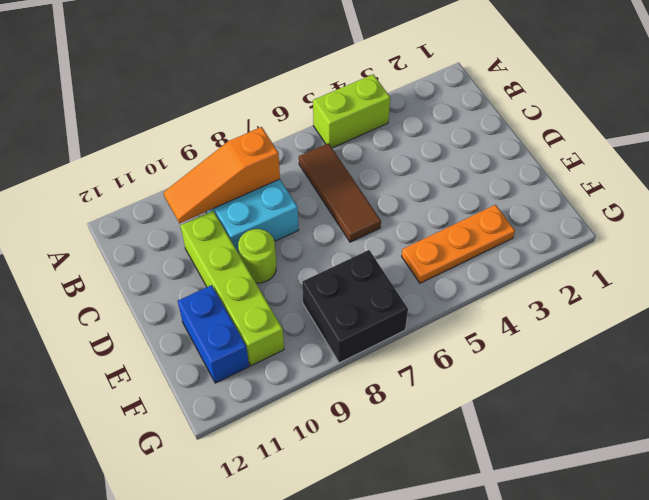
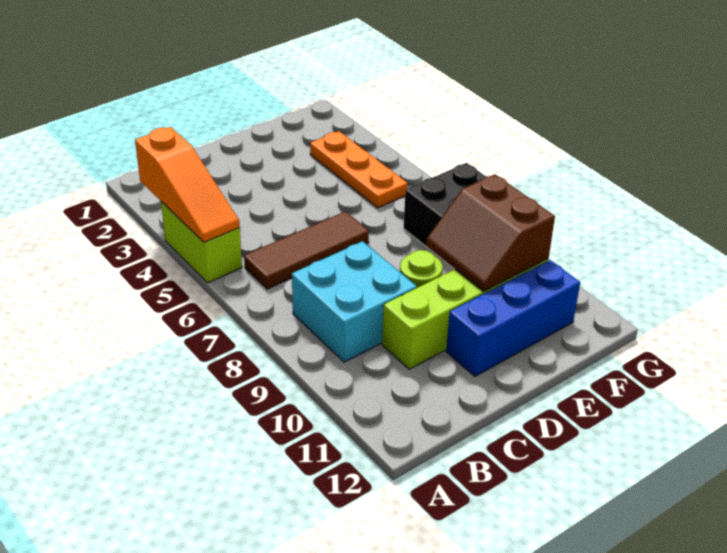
orange 1x3 slope [164,127,280,223] -> orange 1x3 slope moved to [135,127,240,242]
none -> brown 2x2 slope [426,174,555,291]
blue 1x2 brick [178,285,249,383] -> blue 1x3 brick [446,260,580,376]

